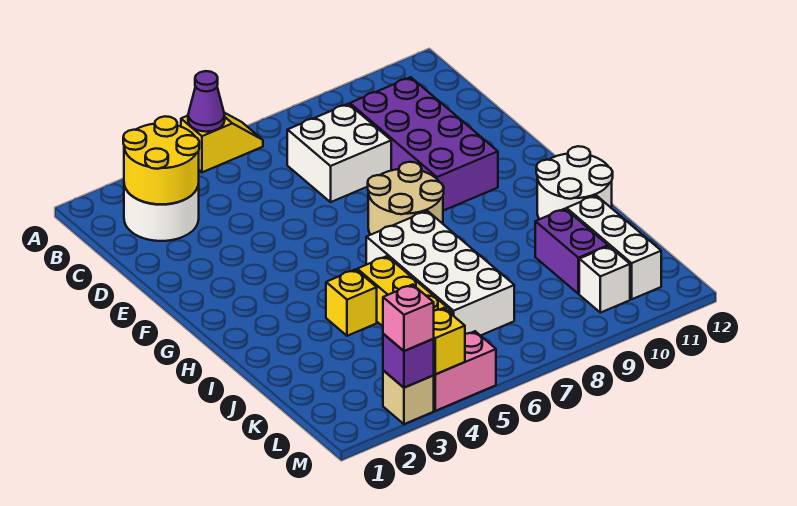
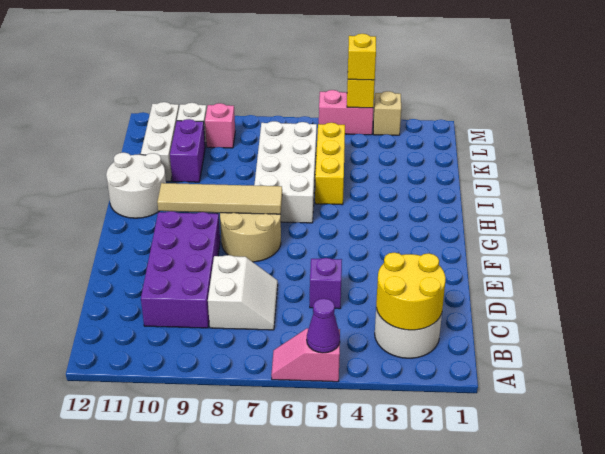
yellow 1x2 slope [181,113,263,172] -> pink 1x2 slope [271,328,340,382]
white 2x2 brick [287,104,391,202] -> white 2x2 slope [208,255,278,330]
none -> tan 1x4 tile [157,183,282,214]
yellow 1x1 brick [326,269,377,336] -> yellow 1x1 brick moved to [348,34,376,80]
purple 1x1 brick [383,334,434,388] -> purple 1x1 brick moved to [310,258,342,309]
pink 1x1 brick [383,284,434,351] -> pink 1x1 brick moved to [205,103,235,148]

